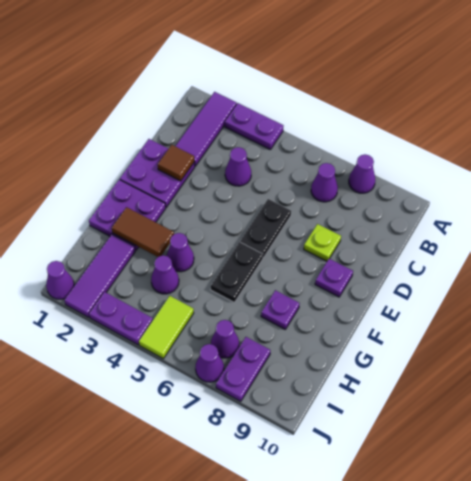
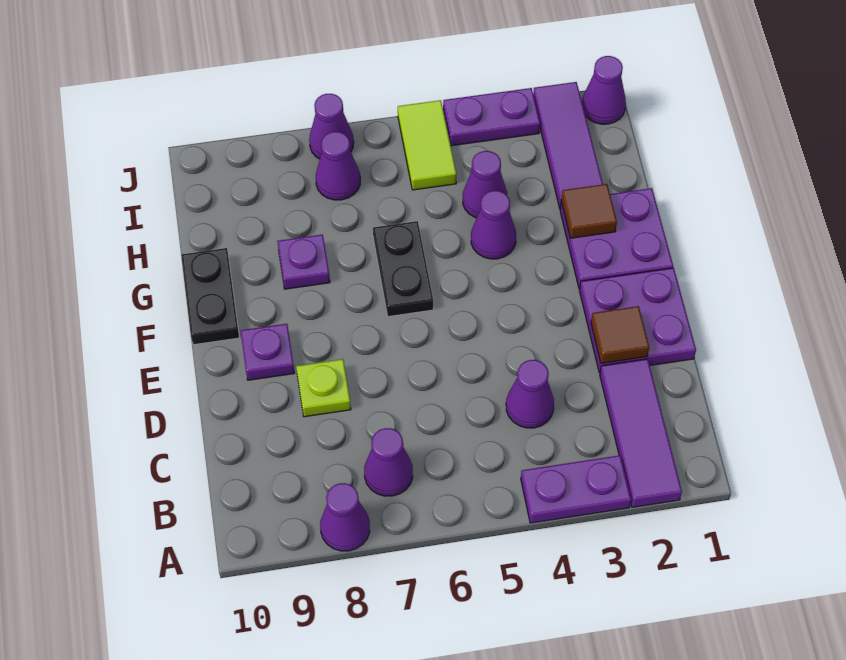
black 1x2 plate [240,199,291,258] -> black 1x2 plate moved to [181,248,239,345]
brown 1x2 tile [112,207,174,257] -> brown 1x1 tile [561,184,617,238]
purple 1x2 plate [216,337,270,401] -> none

